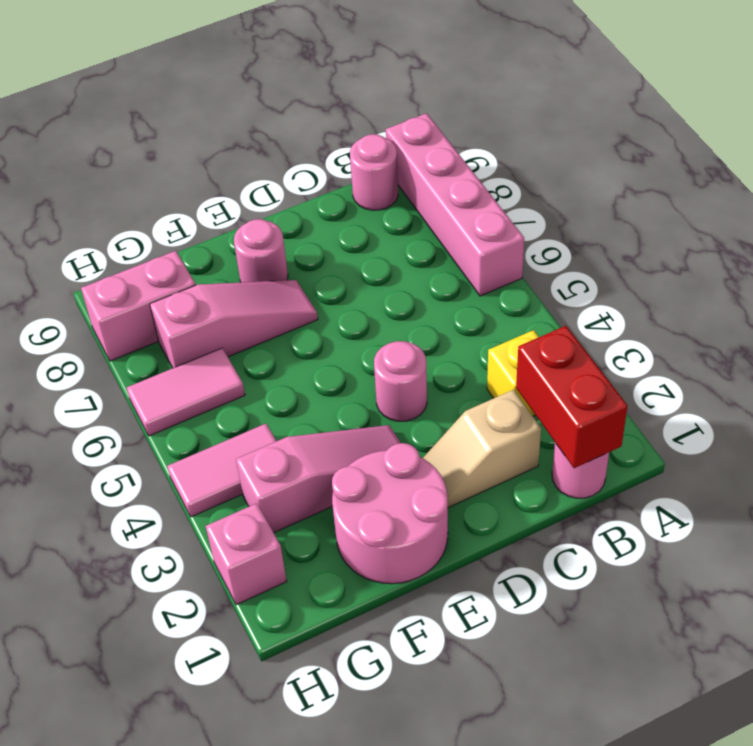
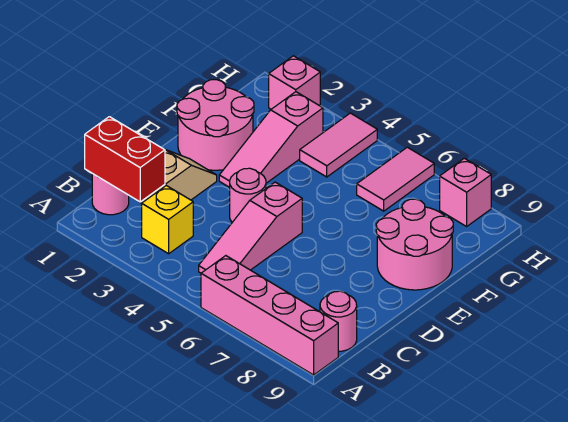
pink 1x3 slope [150,280,318,368] -> pink 1x3 slope moved to [199,182,302,273]
pink 1x1 round brick [234,219,288,283] -> pink 2x2 round brick [376,199,453,290]
pink 1x2 brick [81,251,196,361] -> pink 1x1 brick [440,158,491,226]

